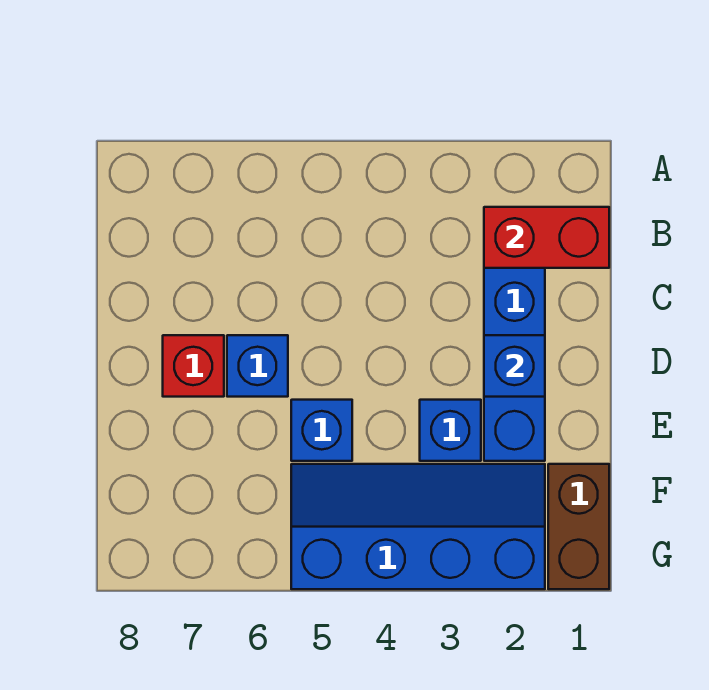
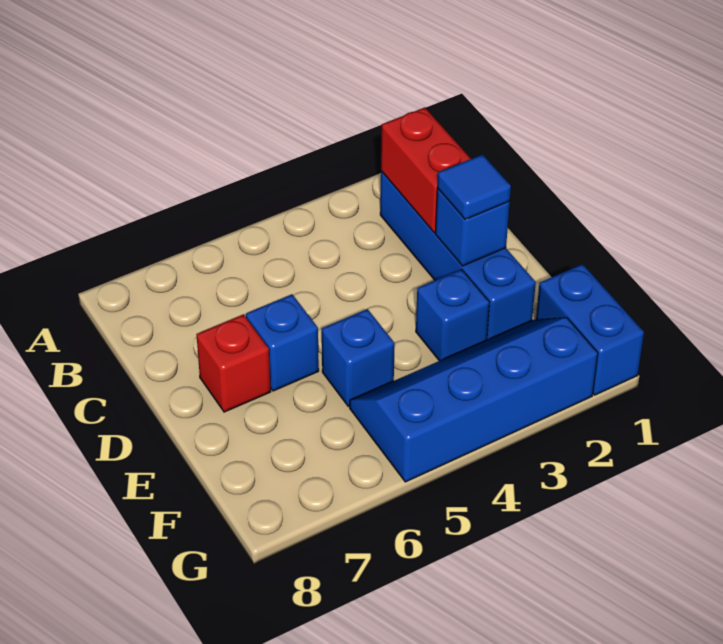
red 1x2 brick [484,207,609,268] -> red 1x2 brick turned to [381,108,471,233]
none -> blue 1x1 tile [437,154,511,219]
brown 1x2 brick [548,464,609,589] -> blue 1x2 brick [536,264,644,395]

